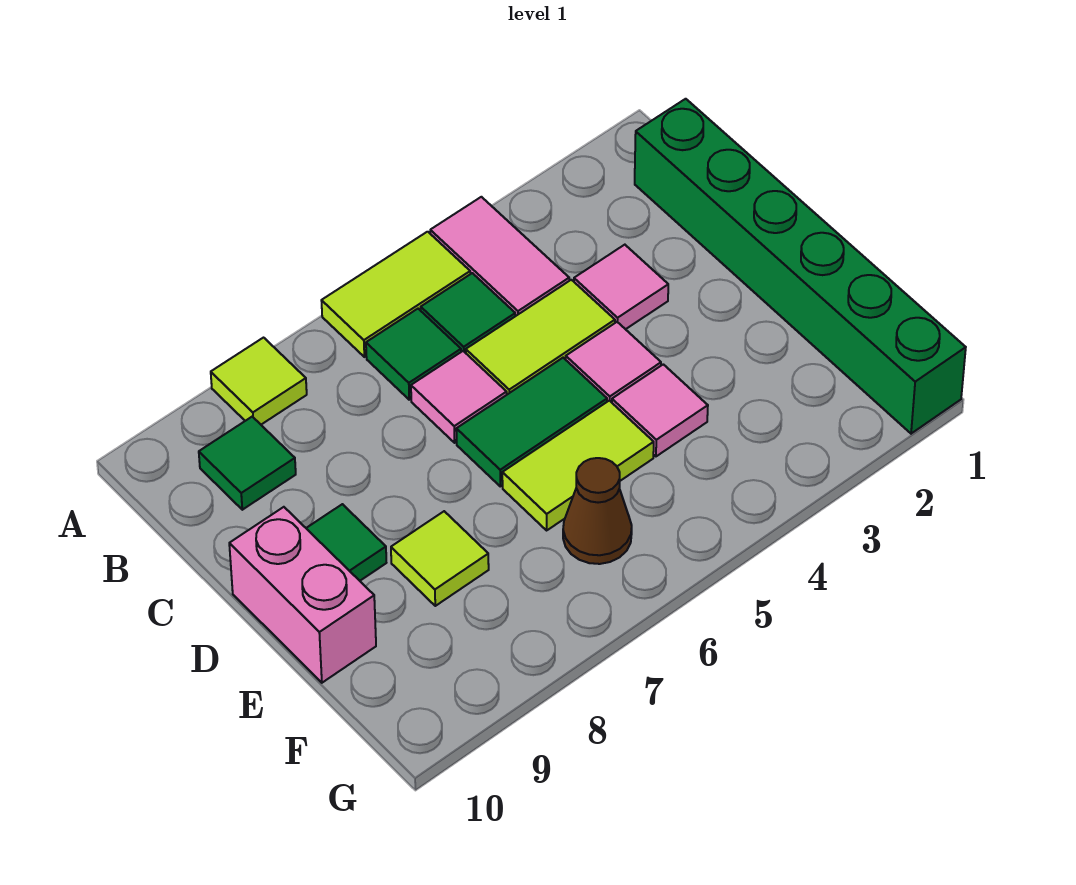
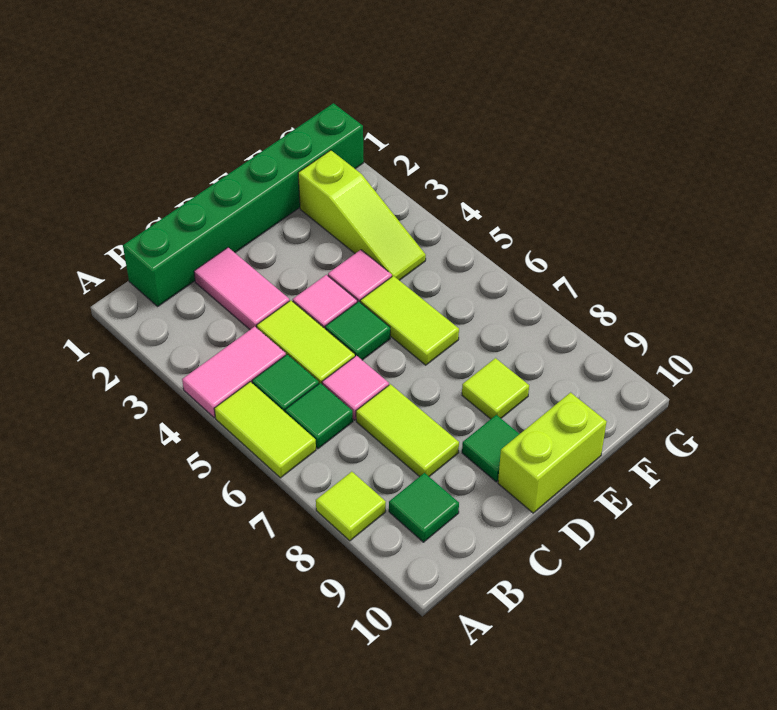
pink 1x1 tile [574,245,668,329] -> pink 1x2 tile [194,247,290,329]
none -> lime 1x2 tile [356,384,459,477]
green 1x2 tile [456,358,607,486] -> green 1x1 tile [325,302,390,360]
pink 1x2 brick [229,507,376,683] -> lime 1x2 brick [498,393,607,513]
none -> lime 1x3 slope [298,150,426,280]
brown 1x1 cone [563,458,632,564] -> none

